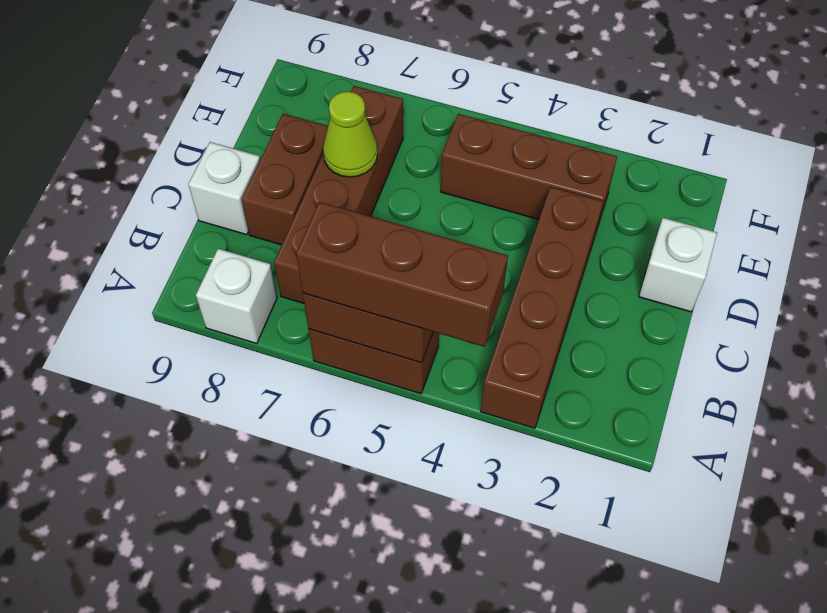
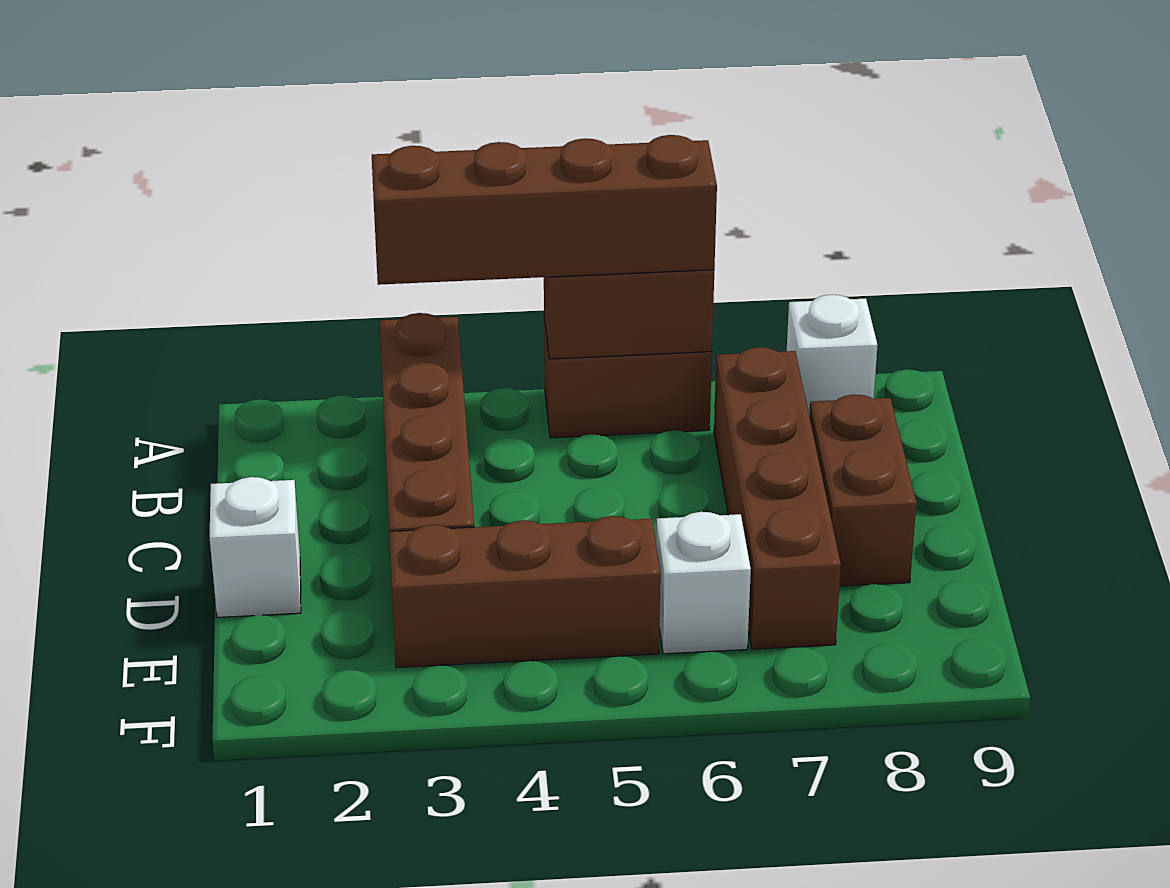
brown 1x3 brick [296,202,508,347] -> brown 1x4 brick [372,135,717,285]
white 1x1 brick [188,142,260,235] -> white 1x1 brick moved to [656,512,751,654]
lime 1x1 cone [323,91,378,177] -> none

